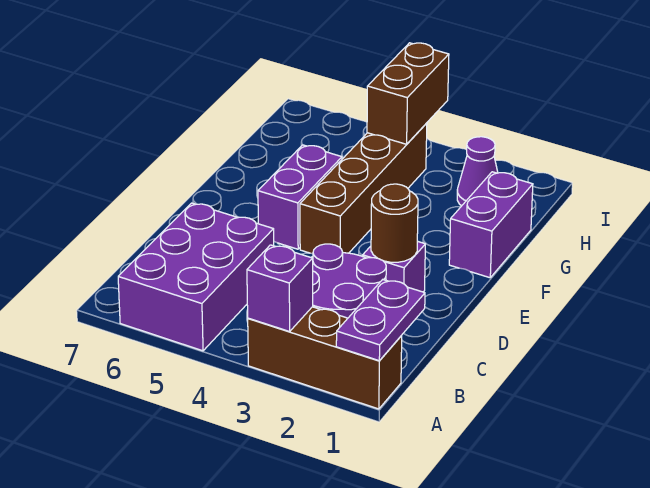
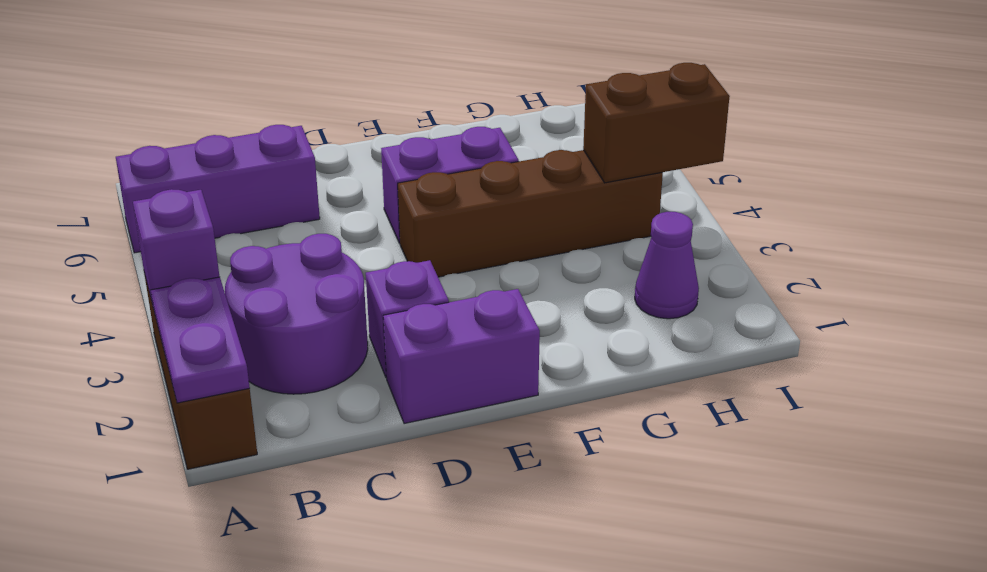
purple 1x2 plate [336,280,425,361] -> purple 1x2 plate turned to [151,277,250,403]
purple 2x3 brick [118,203,274,351] -> purple 1x3 brick [116,125,320,253]
brown 1x1 round brick [371,184,418,262] -> none
purple 1x2 brick [449,172,533,278] -> purple 1x2 brick moved to [383,289,540,424]

